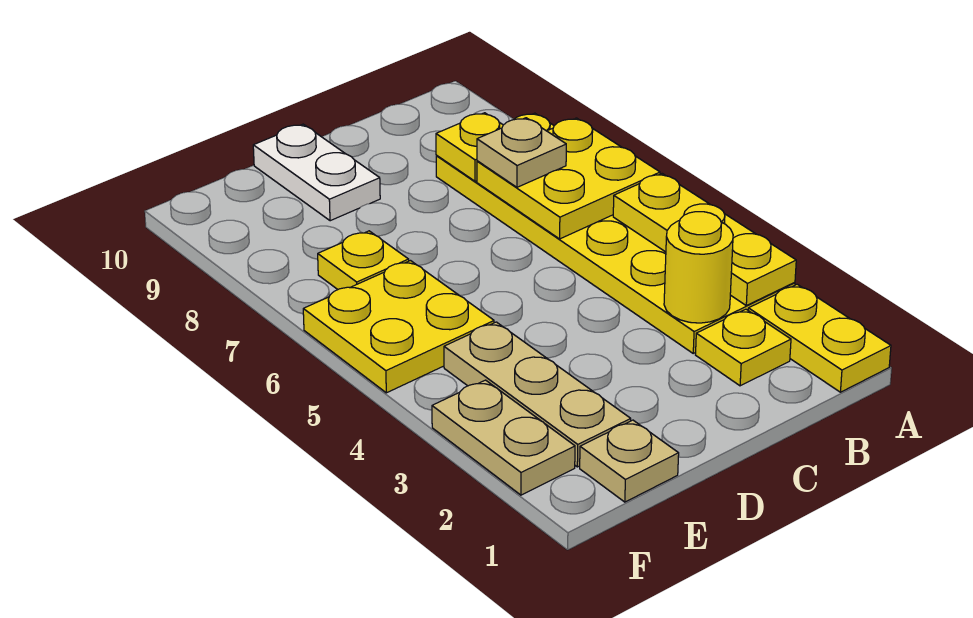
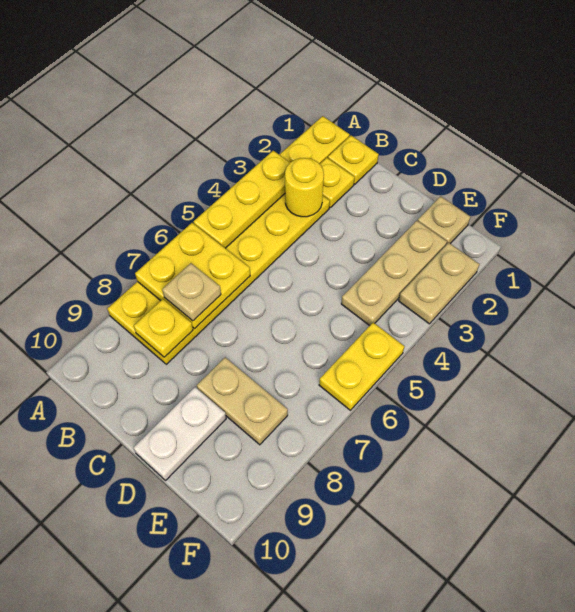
none -> tan 1x2 plate [197,357,288,445]
yellow 2x2 plate [303,261,494,393] -> yellow 1x2 plate [319,323,404,410]
yellow 1x1 plate [318,231,409,289] -> yellow 1x1 plate moved to [328,136,379,184]

